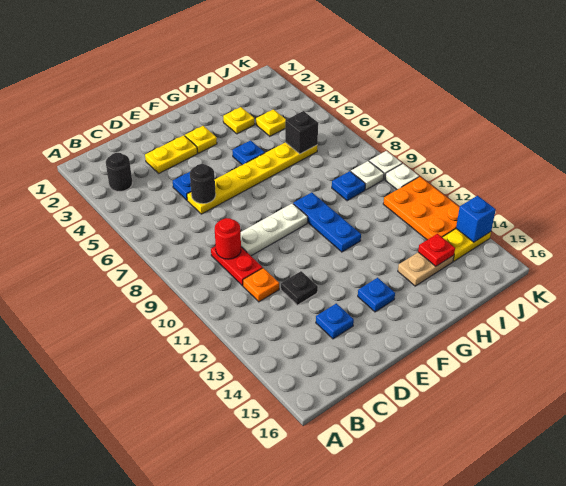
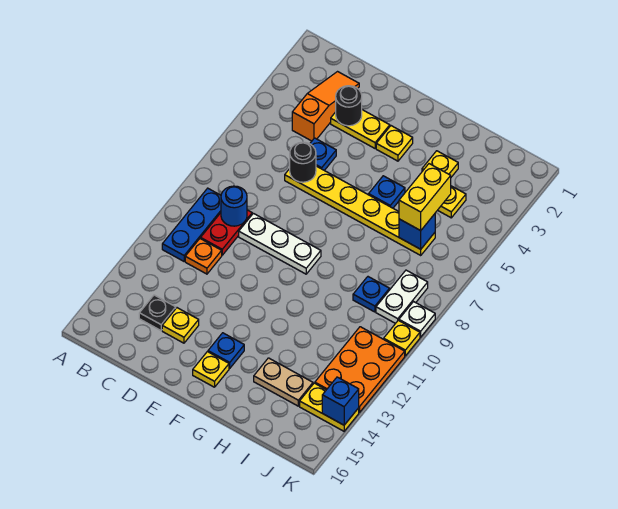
black 1x1 round brick [106,153,132,191] -> black 1x1 round brick moved to [336,86,362,126]
none -> orange 1x3 slope [292,72,359,141]
red 1x1 round brick [215,218,241,259] -> blue 1x1 round brick [221,186,247,226]
black 1x1 plate [281,271,318,305] -> black 1x1 plate moved to [139,295,176,330]
blue 1x1 plate [316,303,354,339] -> yellow 1x1 plate [162,308,199,343]
none -> yellow 1x1 plate [193,352,229,387]
blue 1x3 plate [293,192,361,252] -> blue 1x3 plate moved to [162,188,221,261]
none -> yellow 1x2 brick [399,164,451,231]
black 1x1 brick [285,111,318,154] -> blue 1x1 brick [399,214,435,249]
red 1x1 plate [418,234,455,266] -> none
white 1x1 plate [351,161,384,190] -> white 1x2 plate [376,270,428,323]
white 1x1 plate [385,164,419,190] -> yellow 1x1 plate [384,320,420,356]

